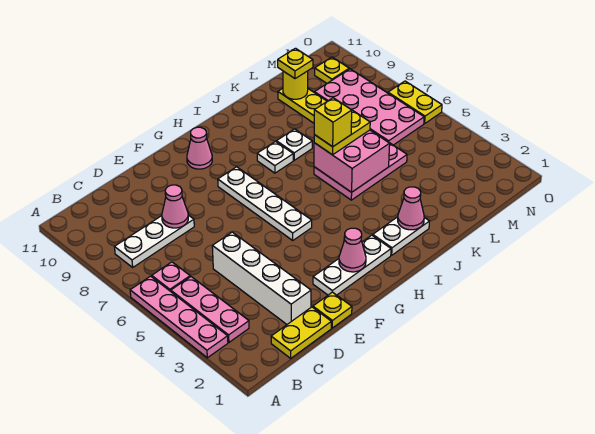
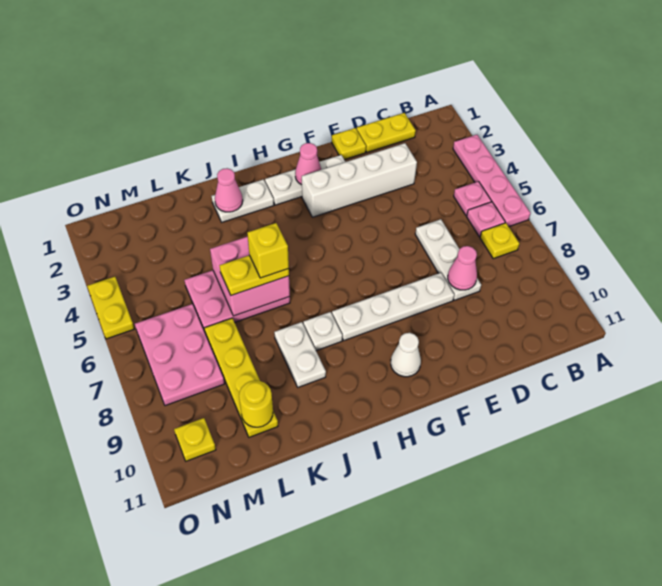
pink 1x3 plate [171,277,249,342] -> pink 1x1 plate [454,181,491,216]
white 1x3 plate [115,215,194,267] -> white 1x3 plate turned to [415,219,481,300]
white 1x4 brick [212,232,311,324] -> white 1x4 brick turned to [302,143,417,217]
white 1x4 plate [218,167,312,240] -> white 1x4 plate turned to [332,273,454,340]
pink 1x1 cone [187,127,212,169] -> white 1x1 cone [391,333,421,377]
white 1x1 plate [276,129,312,160] -> white 1x2 plate [274,322,326,387]
yellow 1x1 plate [278,48,313,79] -> yellow 1x1 plate moved to [480,223,519,259]
pink 2x4 plate [314,69,424,145] -> pink 2x3 plate [135,304,225,406]
yellow 1x2 plate [388,81,442,124] -> yellow 1x2 plate moved to [87,277,134,339]

